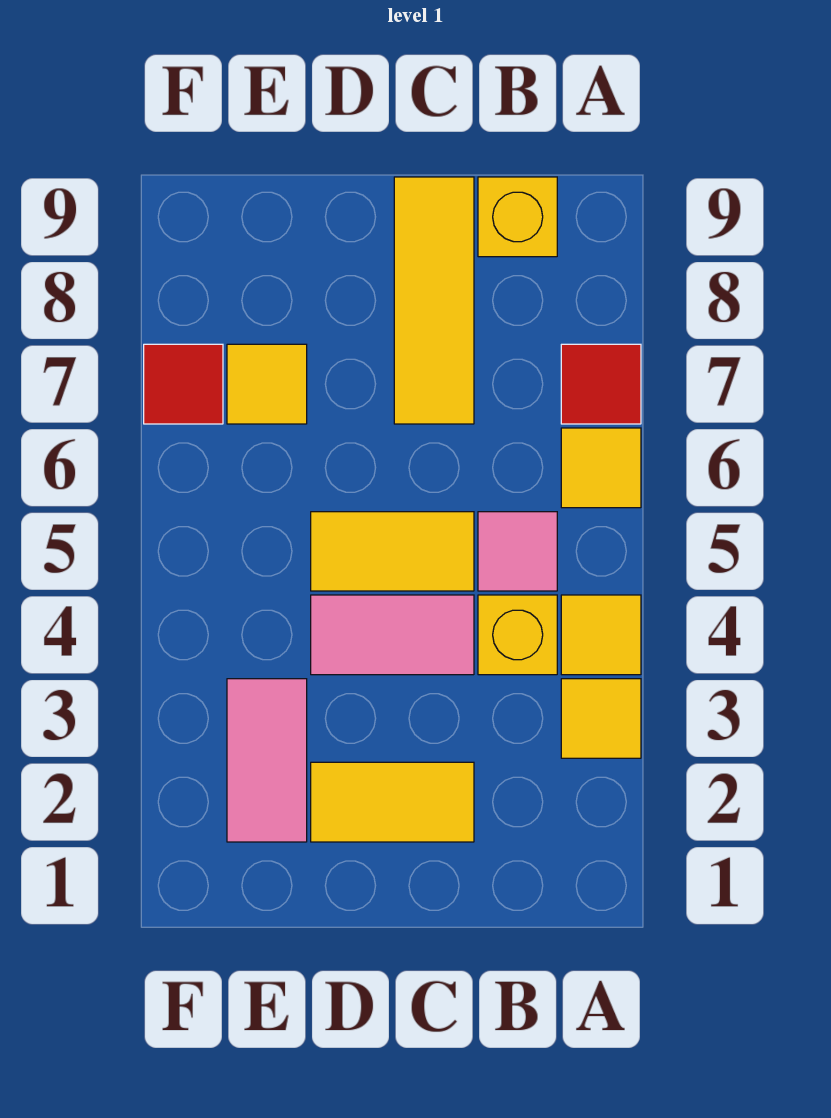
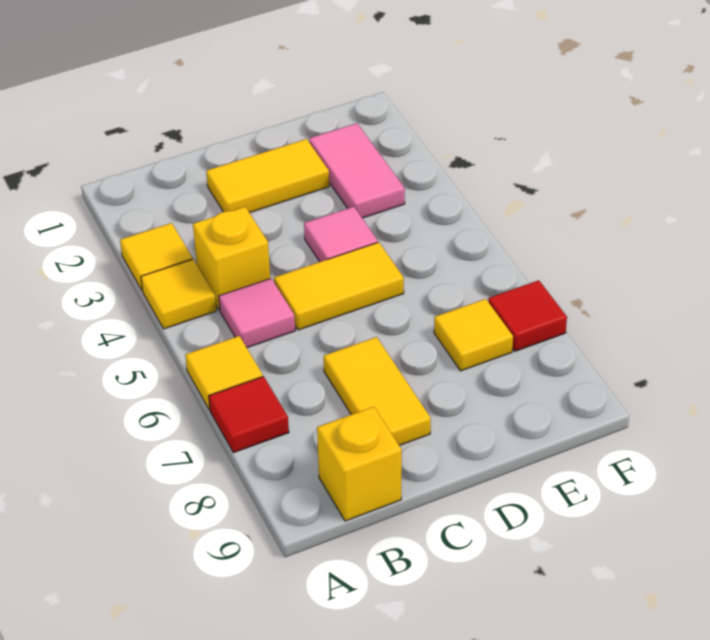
pink 1x2 tile [311,595,474,675] -> pink 1x1 tile [304,207,378,262]
yellow 1x3 tile [394,177,474,424] -> yellow 1x2 tile [324,337,431,446]

